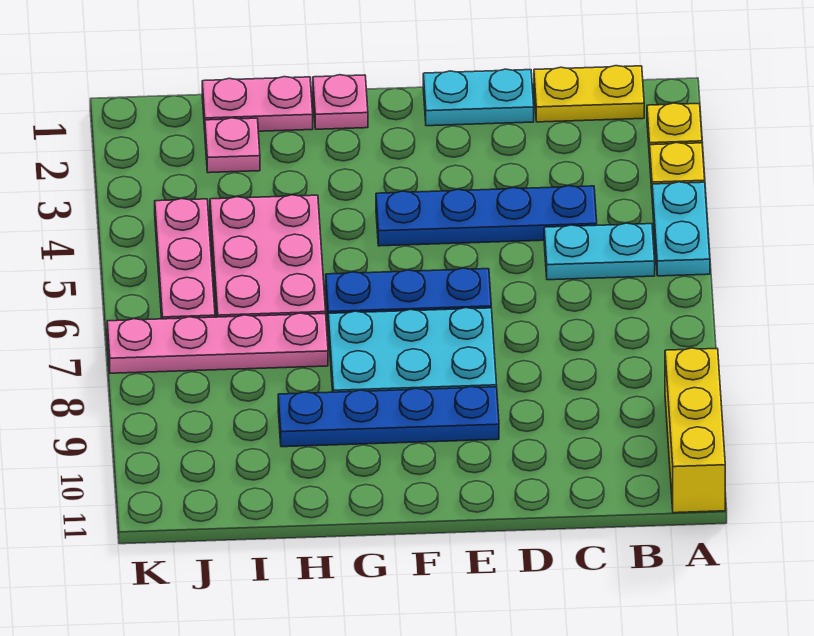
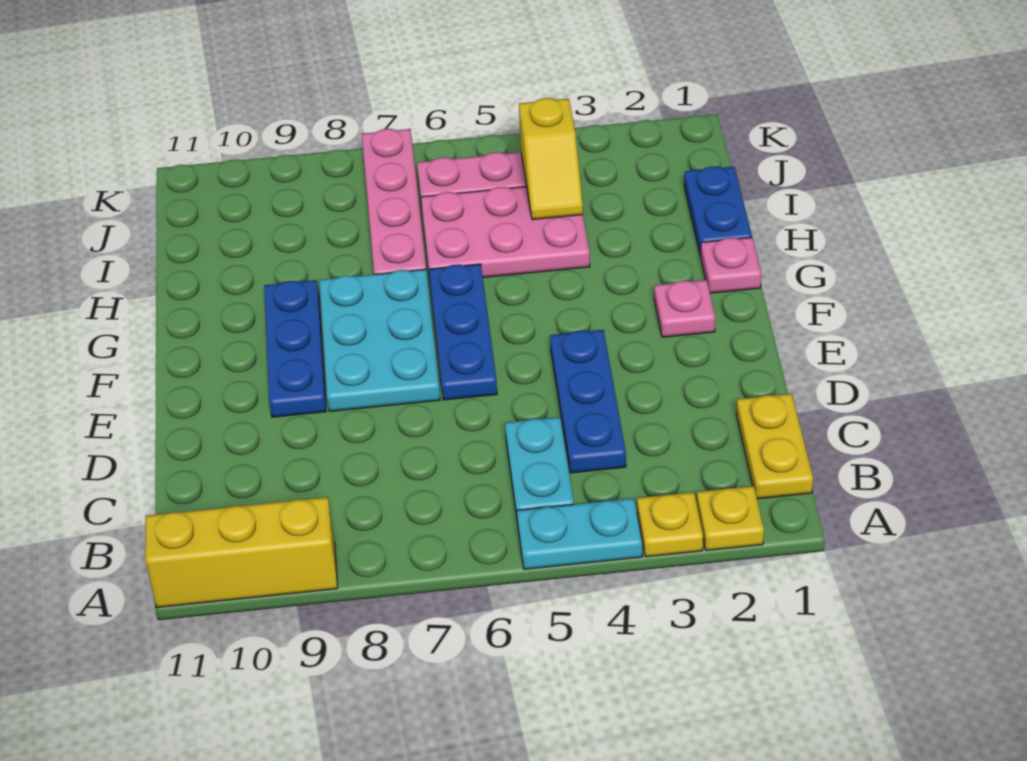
blue 1x4 plate [376,186,597,246] -> blue 1x3 plate [550,330,626,473]
cyan 1x2 plate [423,69,534,126] -> none
blue 1x4 plate [278,387,499,447] -> blue 1x3 plate [264,280,326,417]
pink 1x2 plate [202,77,313,131] -> blue 1x2 plate [684,166,752,256]
pink 1x1 plate [205,118,260,173] -> pink 1x1 plate moved to [654,280,715,337]
none -> yellow 1x2 slope [519,98,583,220]

